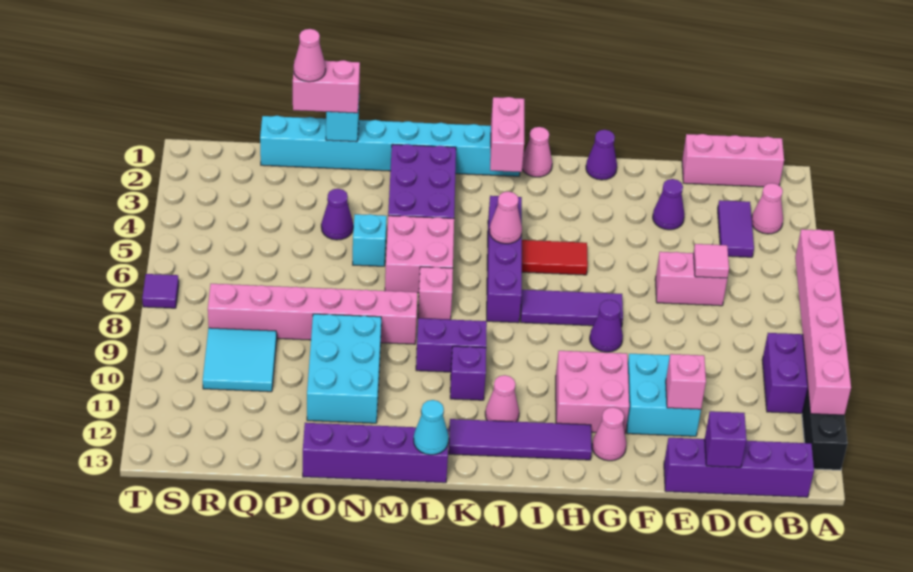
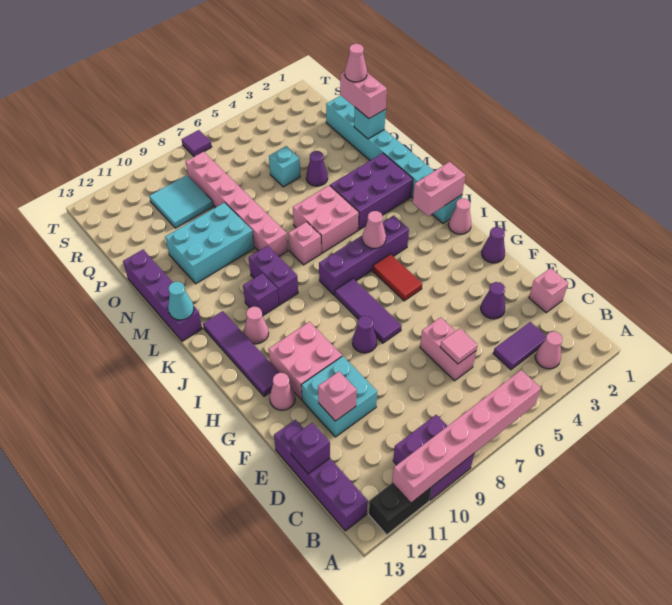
pink 1x3 brick [682,134,784,187] -> pink 1x1 brick [529,268,568,313]
cyan 1x1 brick [353,214,387,266] -> cyan 1x1 brick moved to [269,146,300,187]

